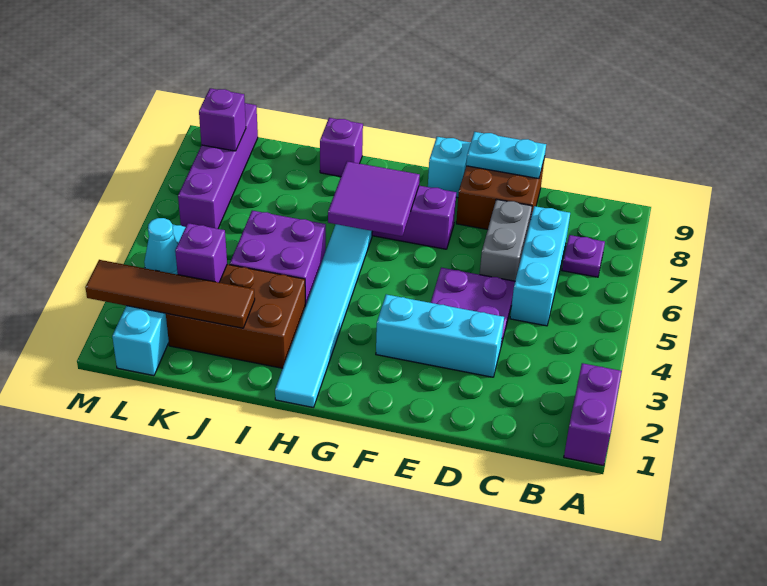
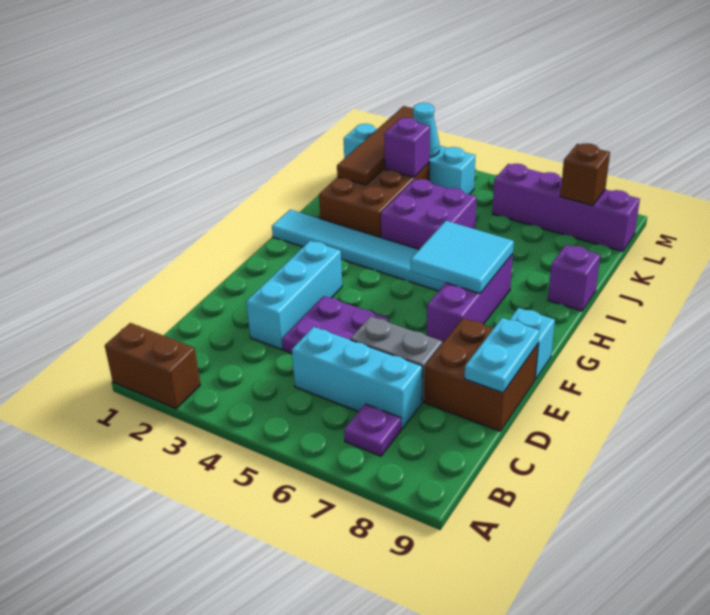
purple 1x2 brick [564,363,622,466] -> brown 1x2 brick [105,323,200,409]
purple 2x2 tile [328,161,420,236] -> cyan 2x2 tile [411,221,514,294]
purple 1x1 brick [199,88,246,151] -> brown 1x1 brick [560,143,610,206]

